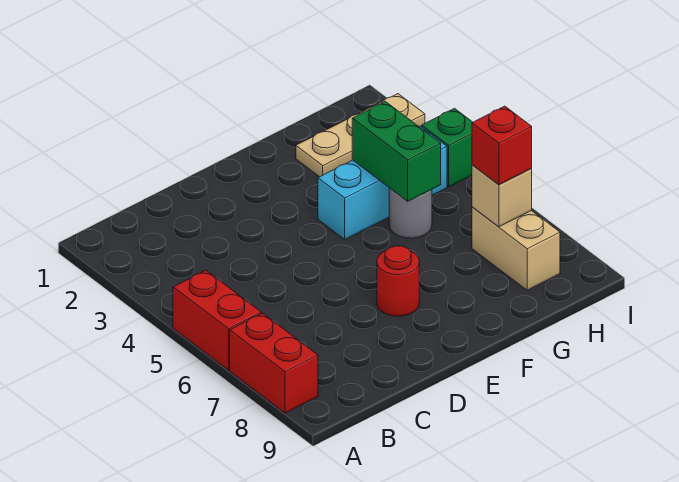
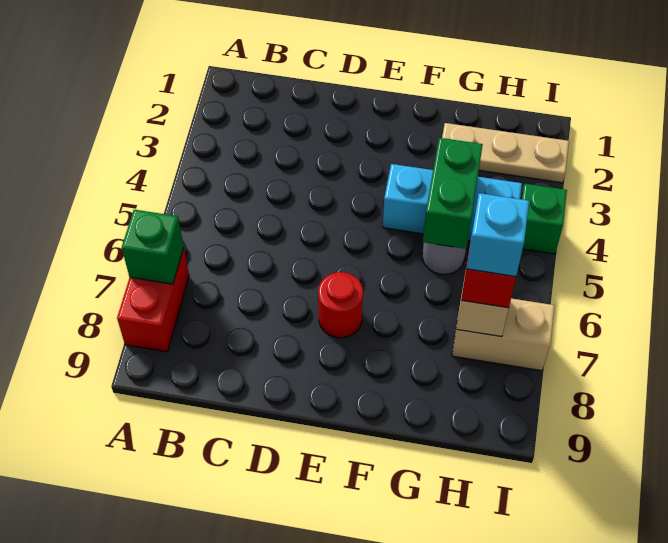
red 1x2 brick [173,270,261,370] -> none
none -> green 1x1 brick [122,210,184,284]
tan 1x2 brick [472,207,560,290] -> tan 1x2 brick turned to [452,298,555,371]
none -> cyan 1x1 brick [467,193,529,277]

